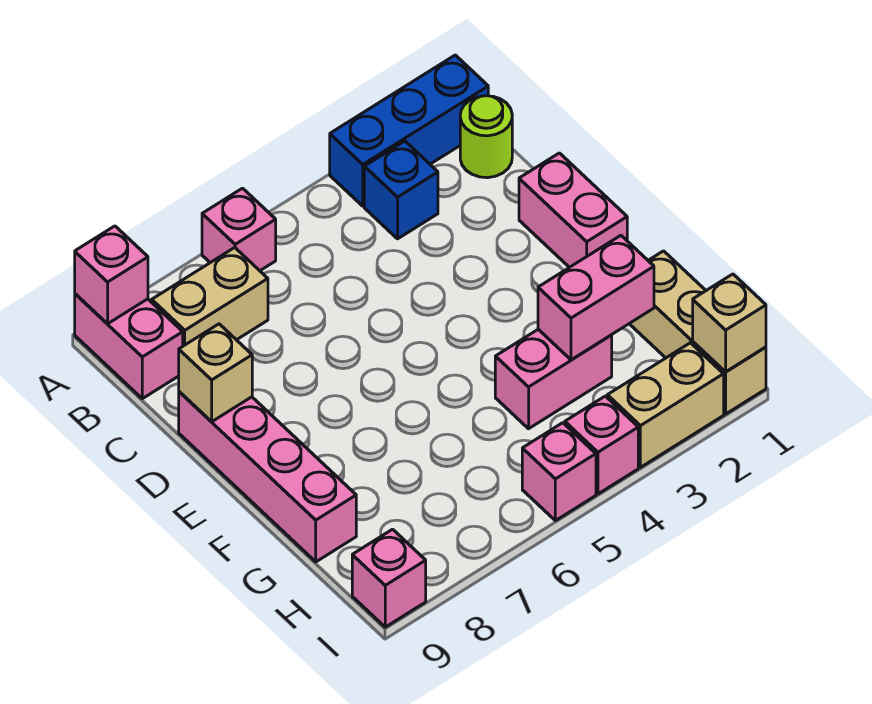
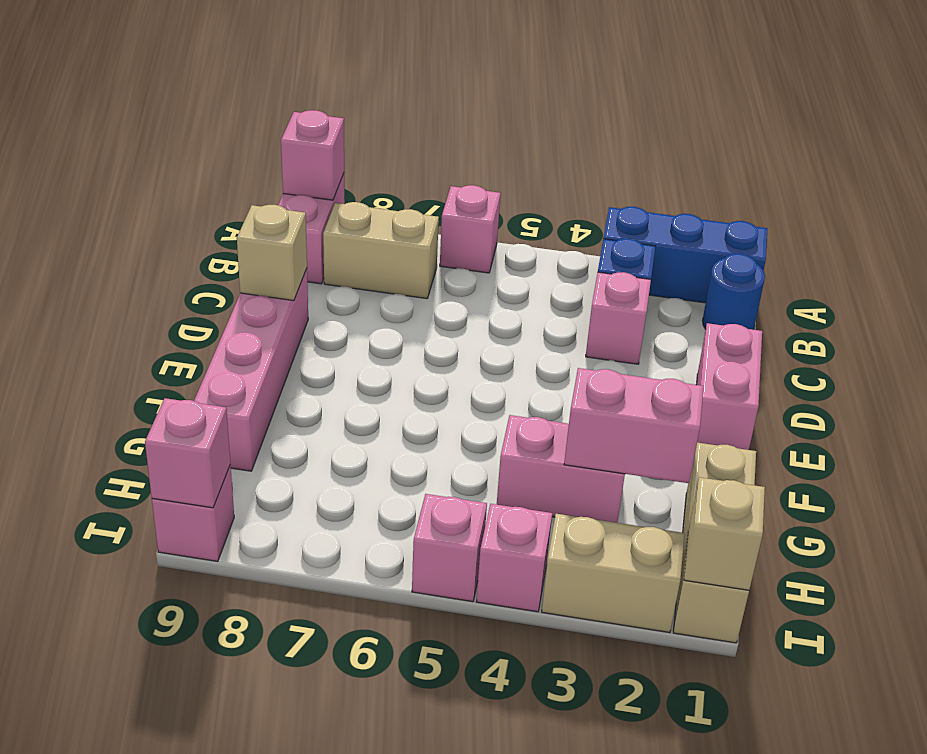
lime 1x1 round brick [460,96,512,178] -> blue 1x1 round brick [703,254,765,330]
none -> pink 1x1 brick [586,272,651,364]
none -> pink 1x1 brick [145,398,230,508]

